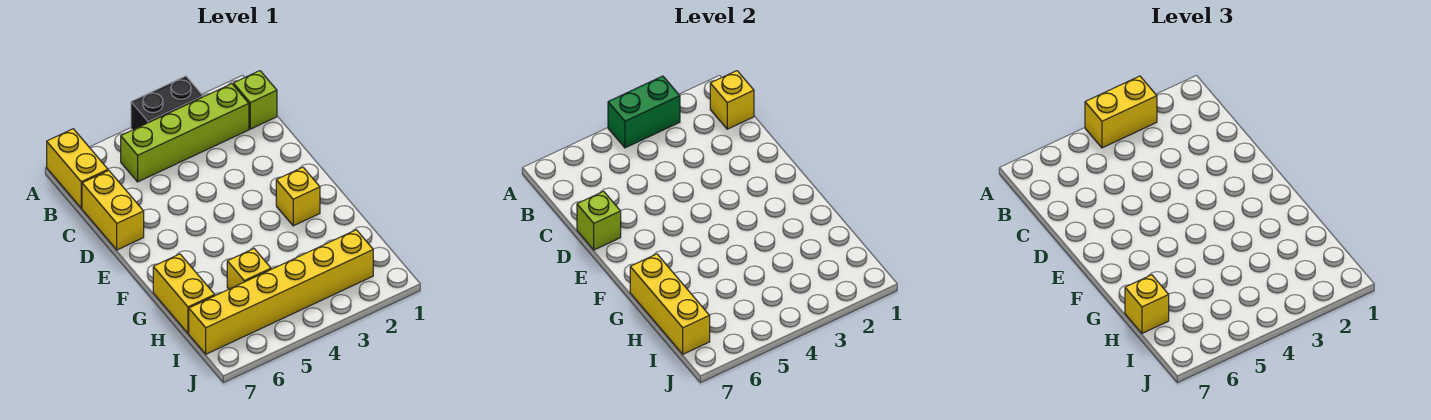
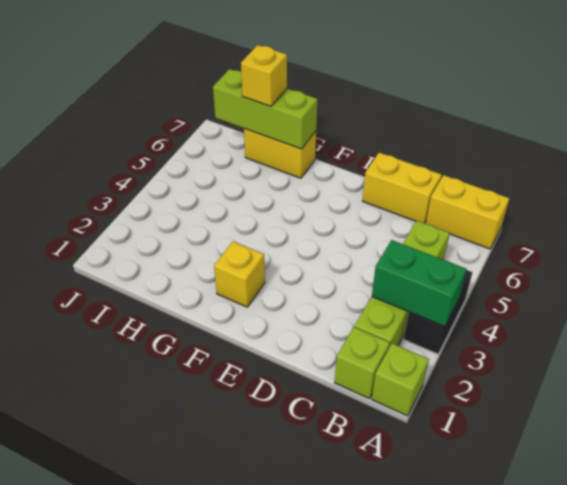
green 1x2 brick [608,76,680,148] -> green 1x2 brick turned to [372,240,467,327]
yellow 1x2 brick [1085,76,1157,148] -> none
yellow 1x1 brick [710,71,754,129] -> none
lime 1x1 brick [577,191,621,250] -> lime 1x1 brick moved to [372,343,429,416]
yellow 1x3 brick [630,254,710,354] -> lime 1x3 brick [213,69,317,149]
yellow 1x1 brick [227,249,271,289] -> none
yellow 1x6 brick [189,230,373,354] -> none

